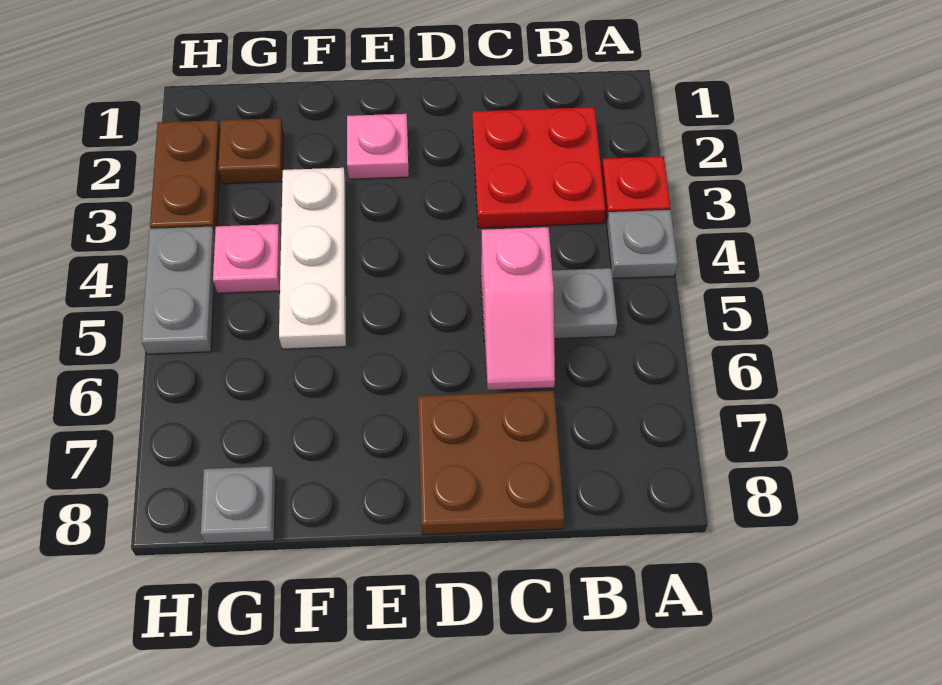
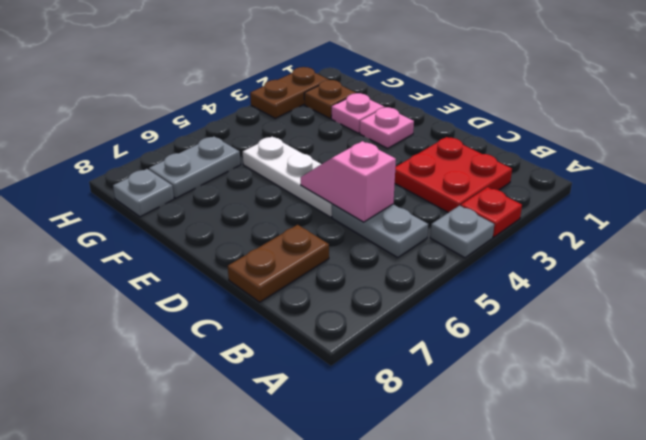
pink 1x2 slope [481,227,555,390] -> pink 1x2 slope turned to [301,141,396,222]
brown 2x2 plate [418,391,564,535] -> brown 1x2 plate [228,225,329,302]
white 1x3 plate [279,168,346,349] -> white 1x3 plate turned to [243,137,332,217]
pink 1x1 plate [213,224,281,293] -> pink 1x1 plate moved to [331,93,384,133]
grey 1x2 plate [141,227,215,354] -> grey 1x2 plate moved to [149,137,241,198]

